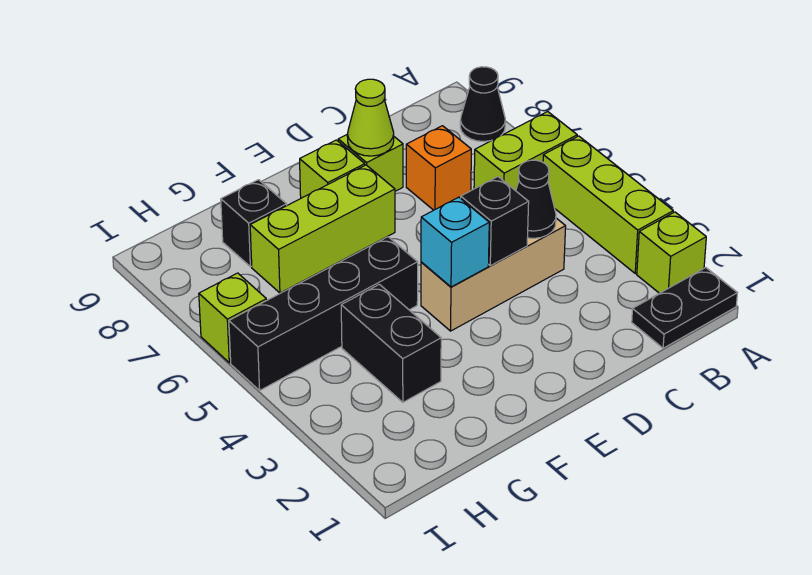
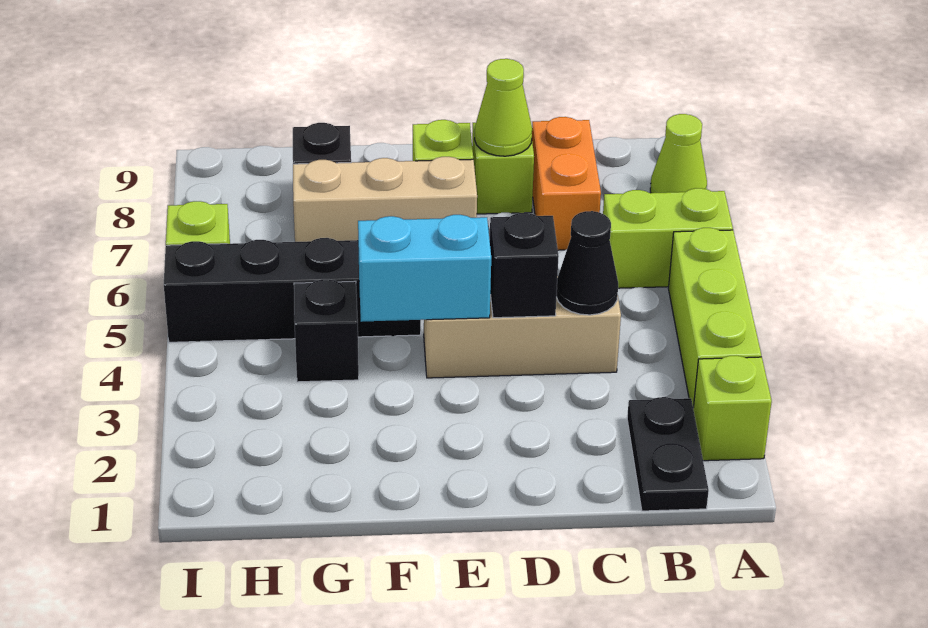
black 1x2 plate [632,268,737,348] -> black 1x2 plate turned to [627,397,709,511]
black 1x1 cone [460,67,505,141] -> lime 1x1 cone [650,114,707,193]
orange 1x1 brick [406,126,471,210] -> orange 1x2 brick [532,117,601,250]
cyan 1x1 brick [421,197,489,287] -> cyan 1x2 brick [358,215,491,322]
lime 1x3 brick [250,165,395,293] -> tan 1x3 brick [293,157,477,242]
black 1x2 brick [341,284,441,402] -> black 1x1 brick [294,279,359,382]

